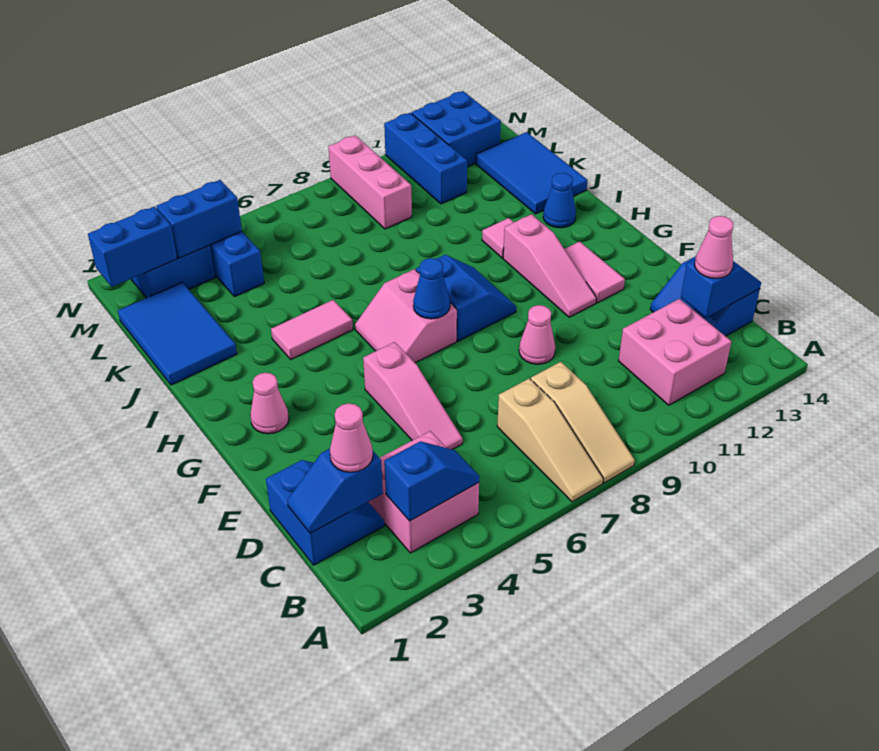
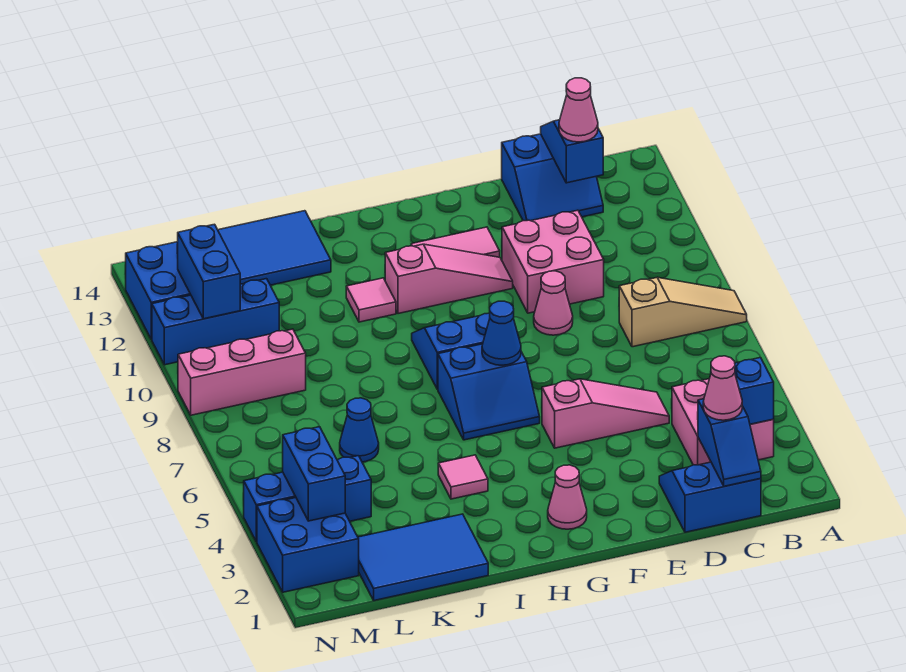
tan 1x3 slope [497,378,603,502] -> none
pink 2x2 brick [619,299,731,405] -> pink 2x2 brick moved to [502,210,604,313]
pink 2x2 slope [355,269,457,363] -> blue 2x2 slope [438,344,540,440]
pink 1x2 tile [271,300,353,359] -> pink 1x1 tile [438,455,488,499]
blue 1x1 cone [543,173,576,228] -> blue 1x1 cone moved to [340,398,379,462]
blue 1x2 brick [88,207,177,287] -> blue 1x2 brick moved to [178,224,240,319]

